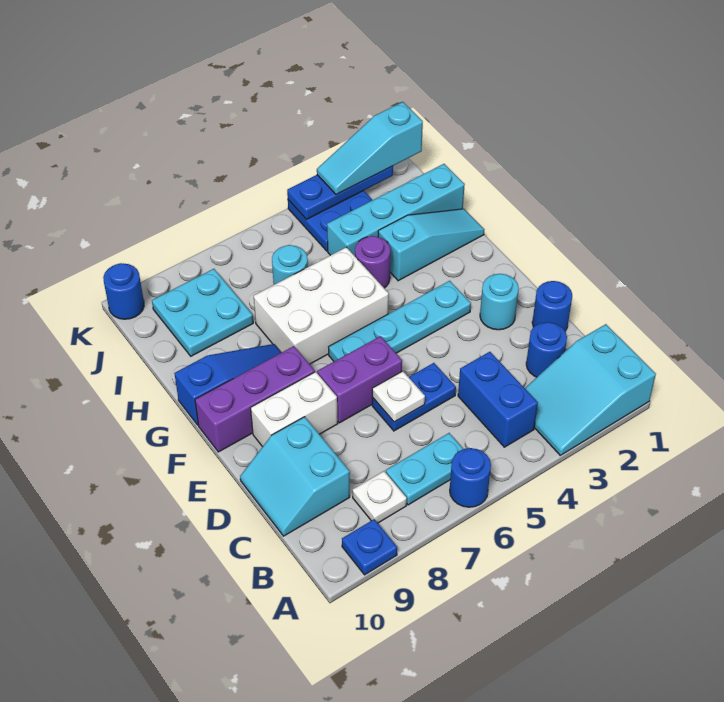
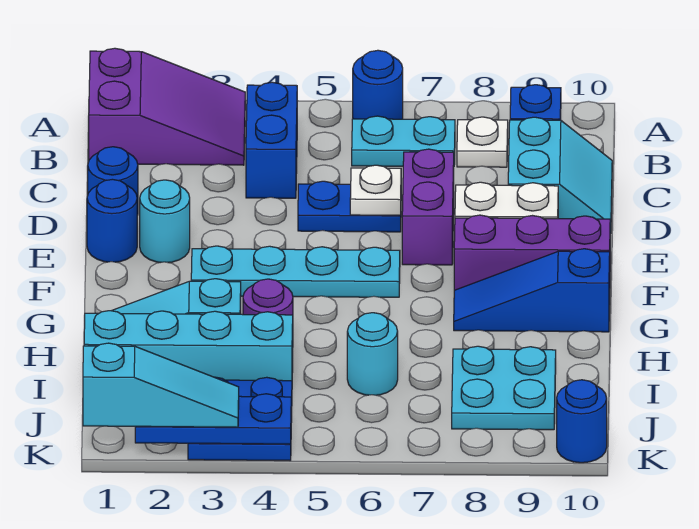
cyan 2x3 slope [525,324,656,455] -> purple 2x3 slope [89,48,245,165]
blue 1x1 round brick [526,322,567,377] -> blue 1x1 round brick moved to [87,179,137,262]
purple 1x2 brick [317,336,402,423] -> purple 1x2 brick turned to [402,149,454,265]
white 2x3 brick [254,247,389,364] -> none

